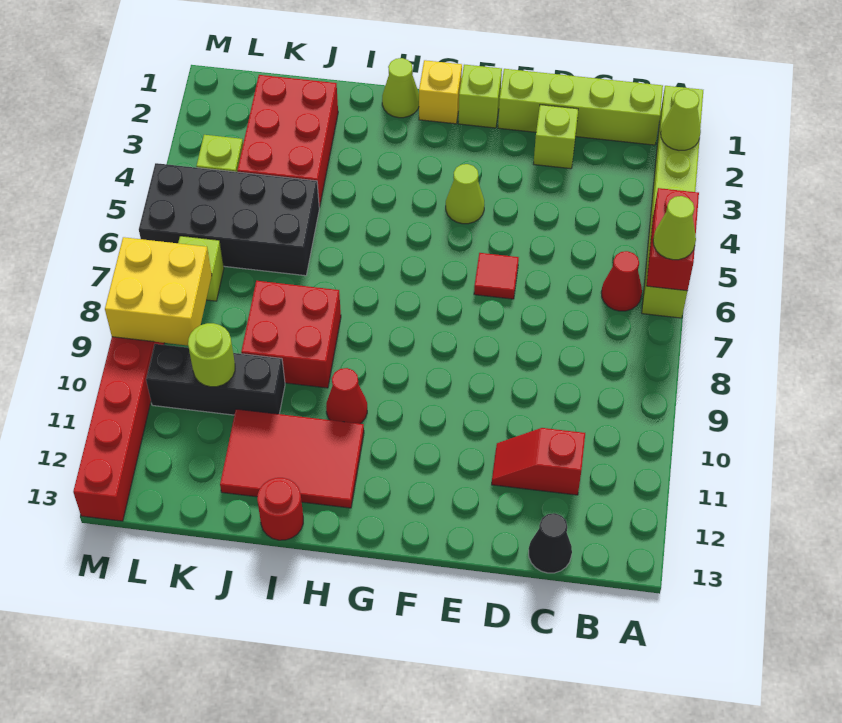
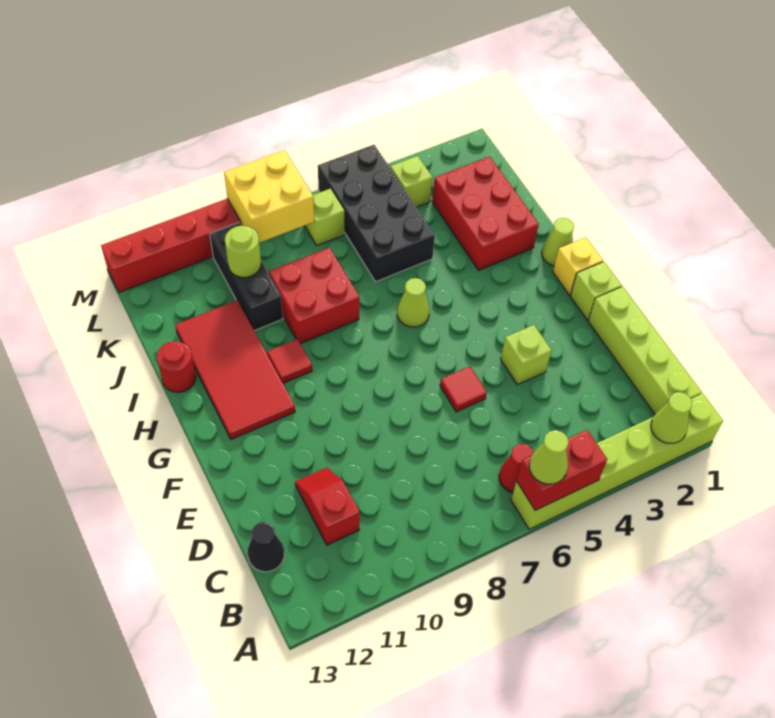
lime 1x1 brick [534,105,578,169] -> lime 1x1 brick moved to [501,325,552,385]
lime 1x1 cone [446,164,484,224] -> lime 1x1 cone moved to [397,278,429,327]
red 1x1 cone [326,368,367,424] -> red 1x1 tile [267,339,312,383]
red 2x3 tile [220,409,364,508] -> red 2x4 tile [175,300,295,439]
red 2x3 brick [237,75,338,208] -> red 2x3 brick turned to [432,156,539,270]

